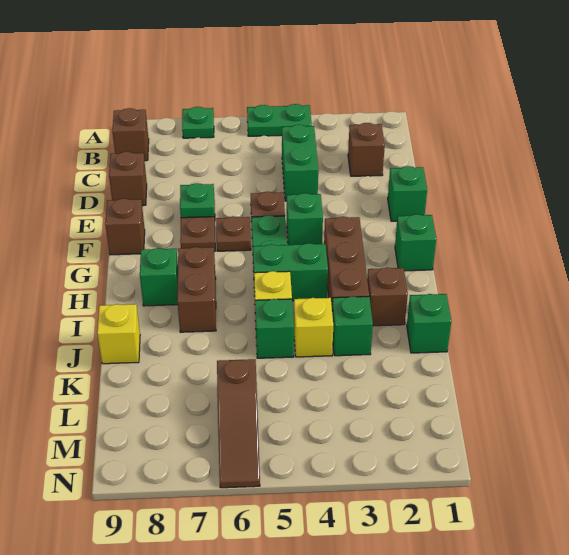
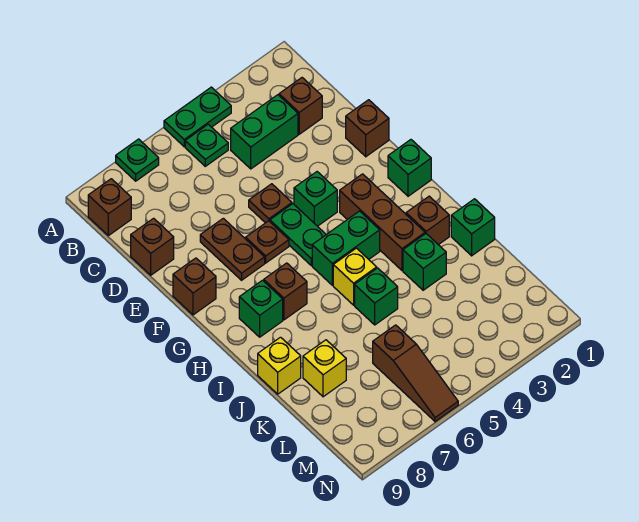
green 1x2 brick [282,125,318,201] -> green 1x2 brick turned to [231,95,298,169]
green 1x1 brick [388,166,427,221] -> brown 1x1 brick [346,100,389,157]
green 1x1 plate [180,183,214,218] -> green 1x1 plate moved to [185,124,228,166]
brown 1x2 brick [177,247,216,332] -> brown 1x1 brick [264,263,307,320]
yellow 1x1 brick [294,298,333,357] -> yellow 1x1 brick moved to [303,340,346,397]

